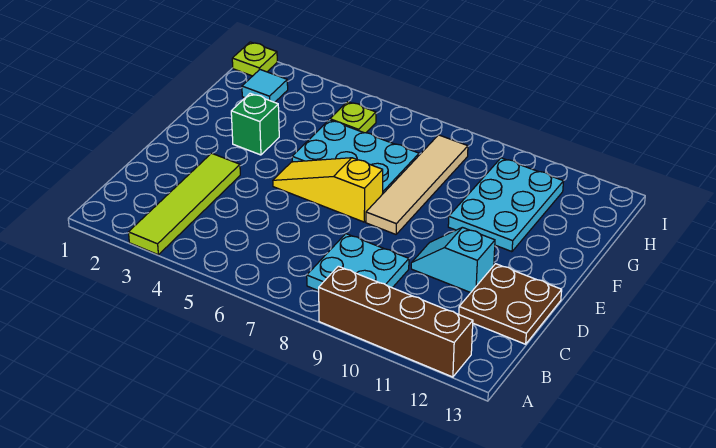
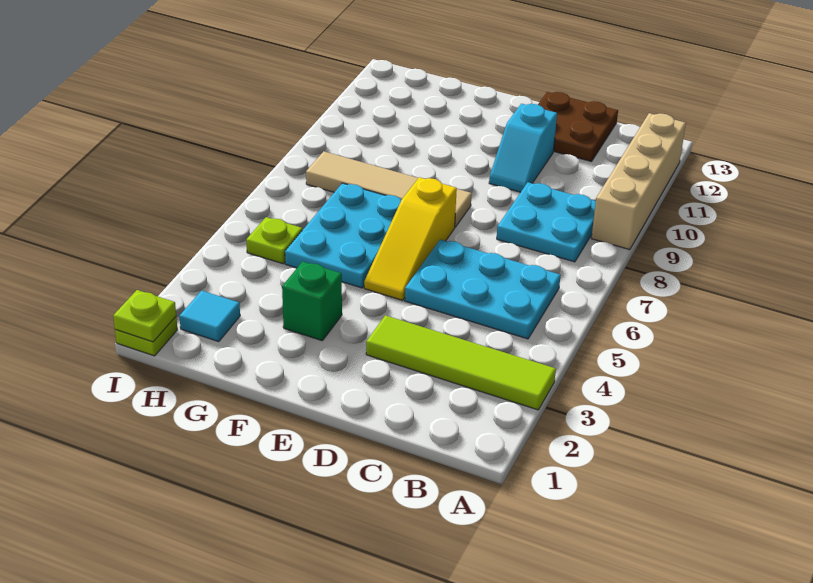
brown 1x4 brick [319,266,473,377] -> tan 1x4 brick [591,113,686,250]
cyan 2x3 plate [448,158,564,252] -> cyan 2x3 plate moved to [405,239,561,339]
none -> lime 1x1 plate [113,290,176,342]

